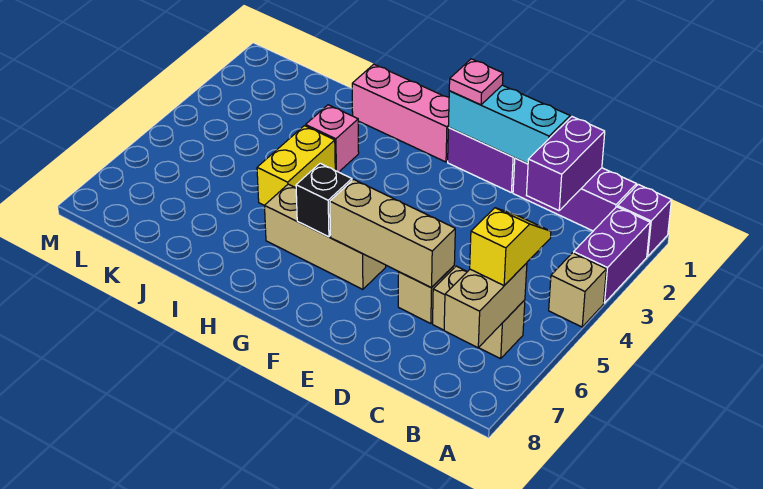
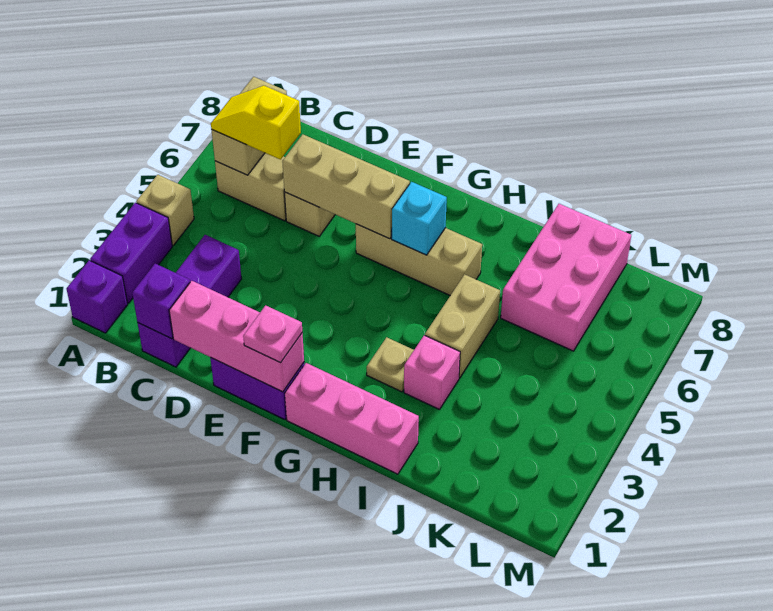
purple 1x3 brick [513,158,636,231] -> purple 1x3 brick turned to [138,235,242,367]
yellow 1x2 slope [470,208,551,285] -> yellow 1x2 slope turned to [211,86,301,160]
purple 1x2 brick [527,117,605,211] -> purple 1x1 brick [132,264,190,339]
cyan 1x3 brick [448,85,570,164] -> pink 1x3 brick [169,281,304,392]
black 1x1 brick [296,163,352,237] -> cyan 1x1 brick [392,182,447,255]
none -> tan 1x1 plate [367,337,414,392]
yellow 1x2 brick [257,126,335,205] -> tan 1x2 brick [425,274,500,378]
none -> pink 2x3 brick [501,204,631,351]

